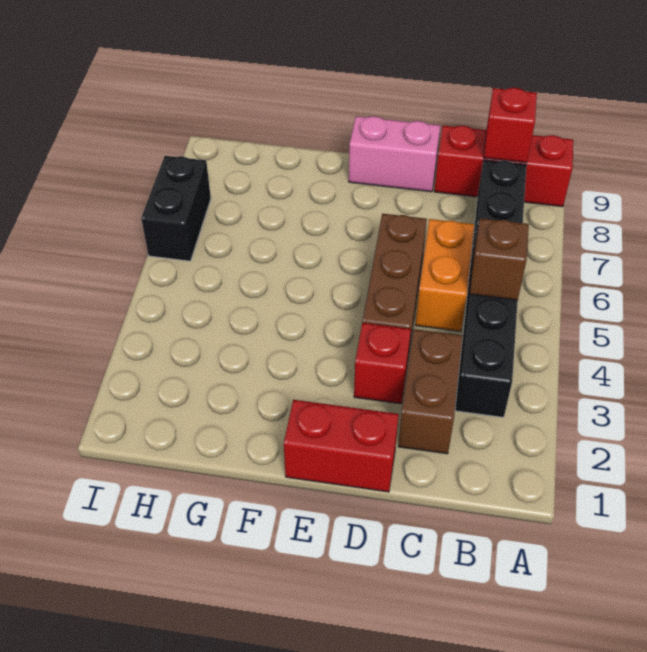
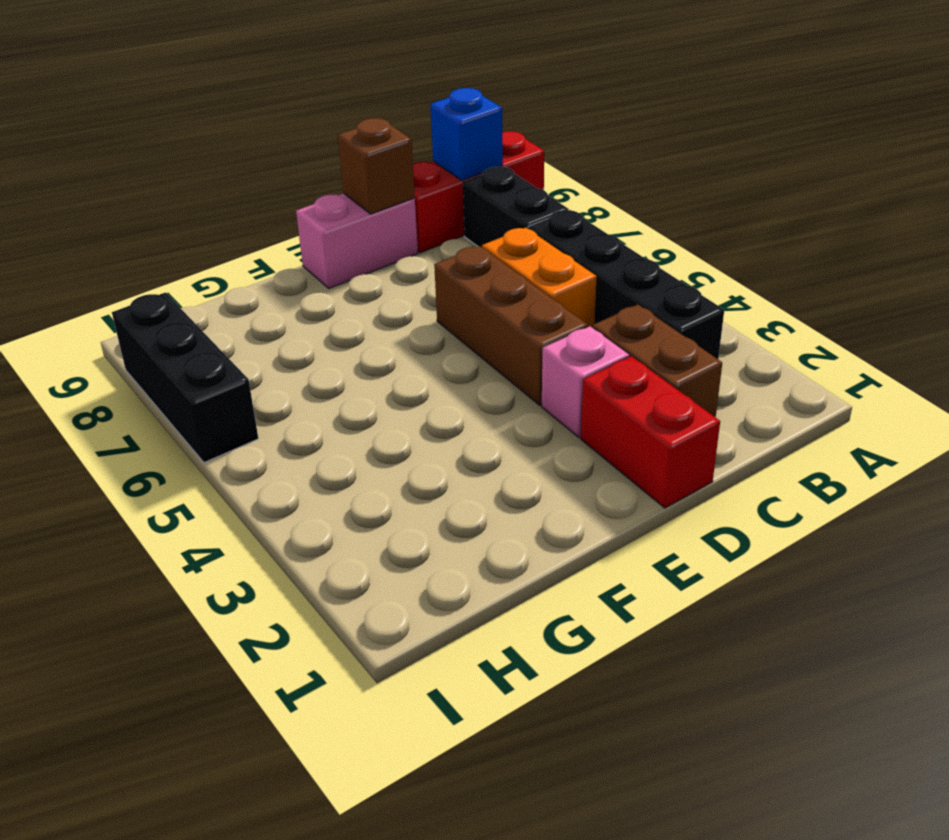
brown 1x1 brick [470,218,529,300] -> brown 1x1 brick moved to [338,118,415,214]
red 1x1 brick [484,88,537,163] -> blue 1x1 brick [430,88,503,180]
red 1x2 brick [284,400,399,492] -> red 1x2 brick turned to [581,356,720,508]
red 1x1 brick [354,323,411,404] -> pink 1x1 brick [542,326,629,437]
black 1x2 brick [141,156,211,261] -> black 1x3 brick [112,293,258,463]

